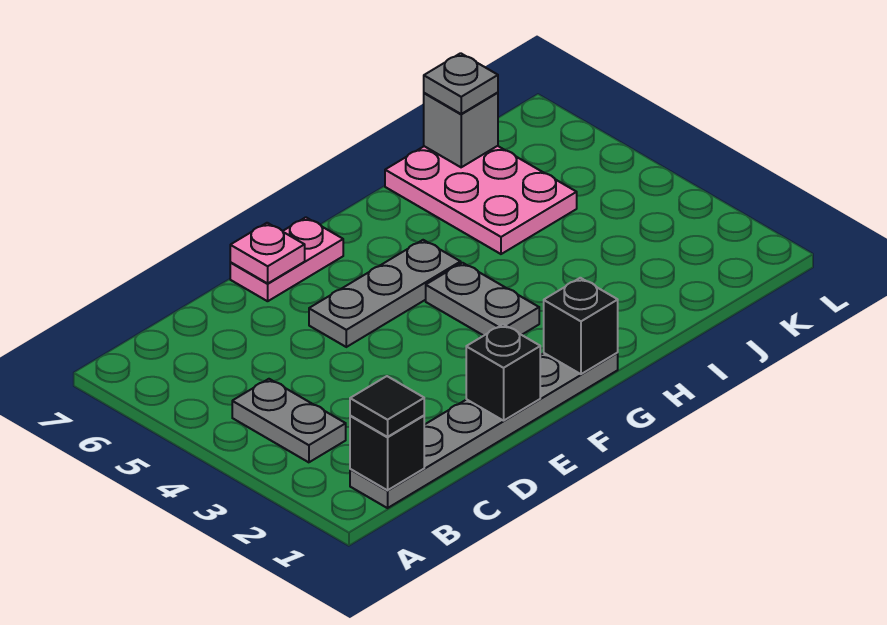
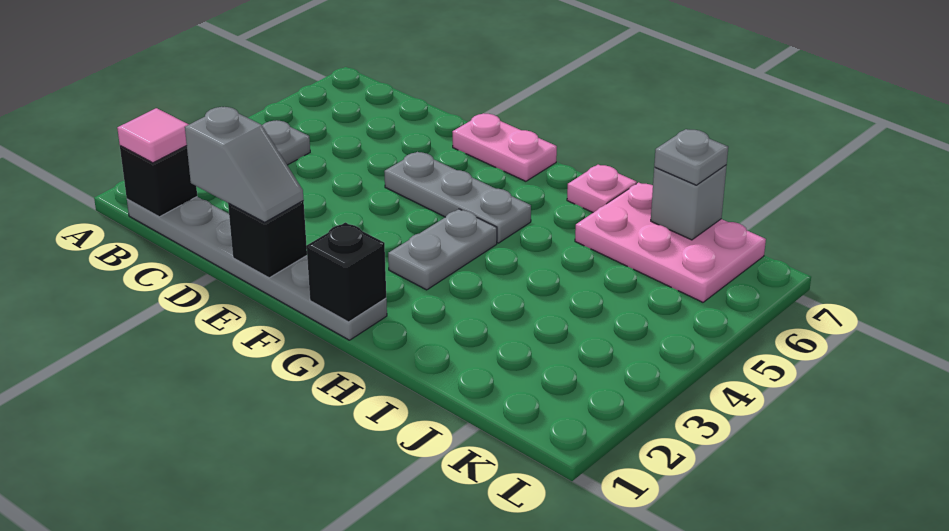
black 1x1 tile [350,376,424,437] -> pink 1x1 tile [117,108,189,163]
none -> grey 1x2 slope [185,107,304,222]
pink 1x1 plate [230,223,305,283] -> pink 1x1 plate moved to [567,165,637,213]
pink 2x3 plate [385,146,577,254] -> pink 2x3 plate turned to [575,182,766,302]

